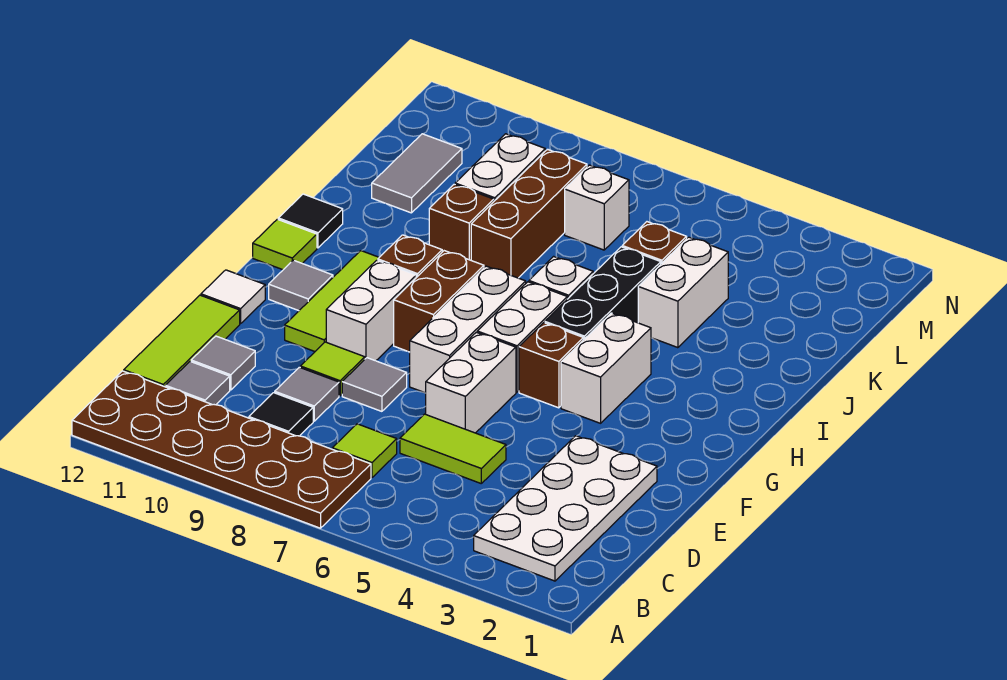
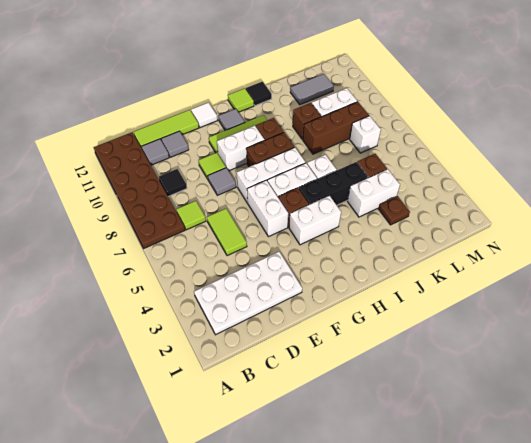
grey 1x1 tile [275,367,339,421] -> none
white 1x2 brick [426,332,516,433] -> white 1x2 brick turned to [247,180,288,237]
none -> brown 1x1 plate [379,196,410,225]

